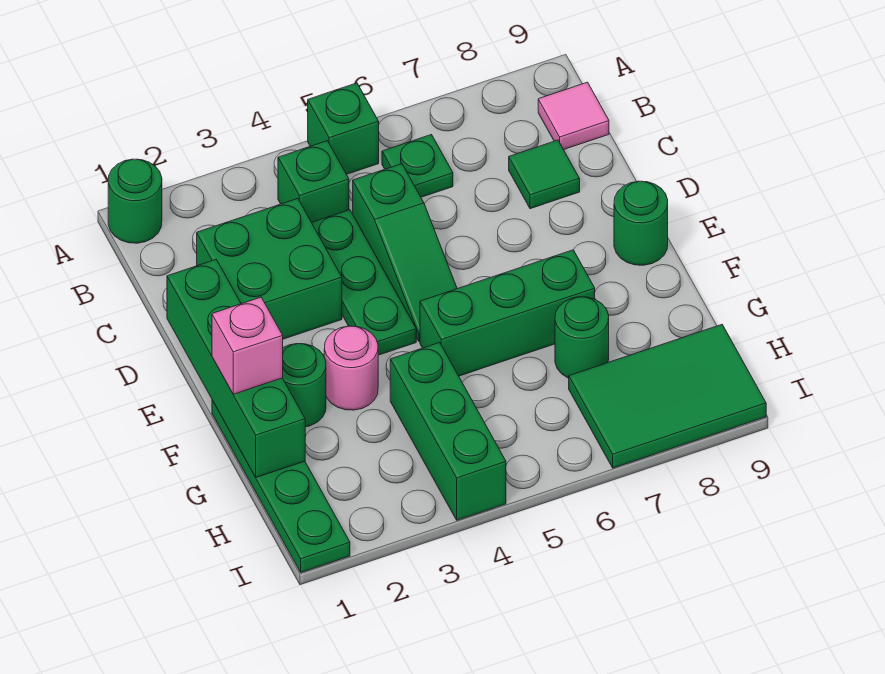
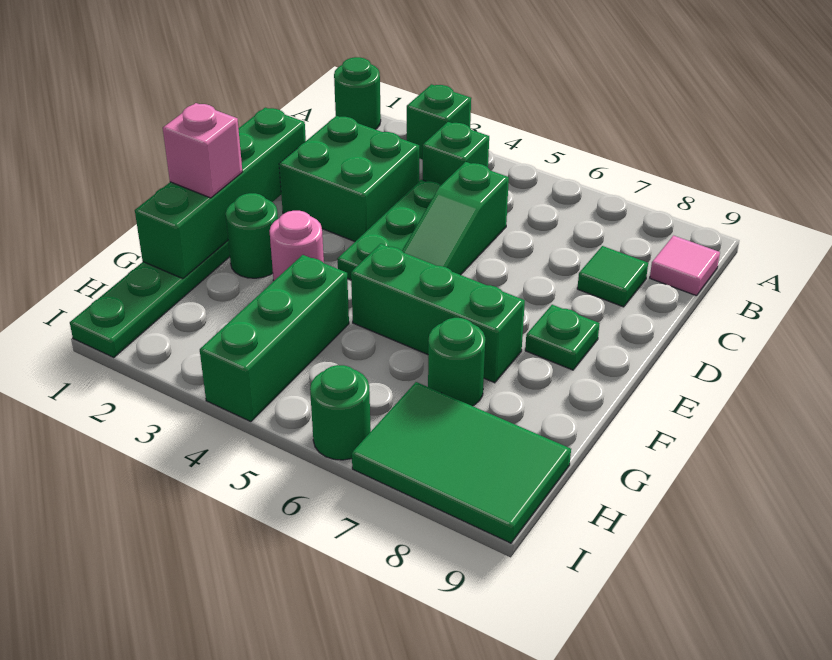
green 1x1 brick [308,83,379,174] -> green 1x1 brick moved to [407,84,471,160]
green 1x1 plate [382,135,453,197] -> green 1x1 plate moved to [525,305,600,370]
green 1x1 round brick [614,181,668,265] -> green 1x1 round brick moved to [310,365,371,460]

